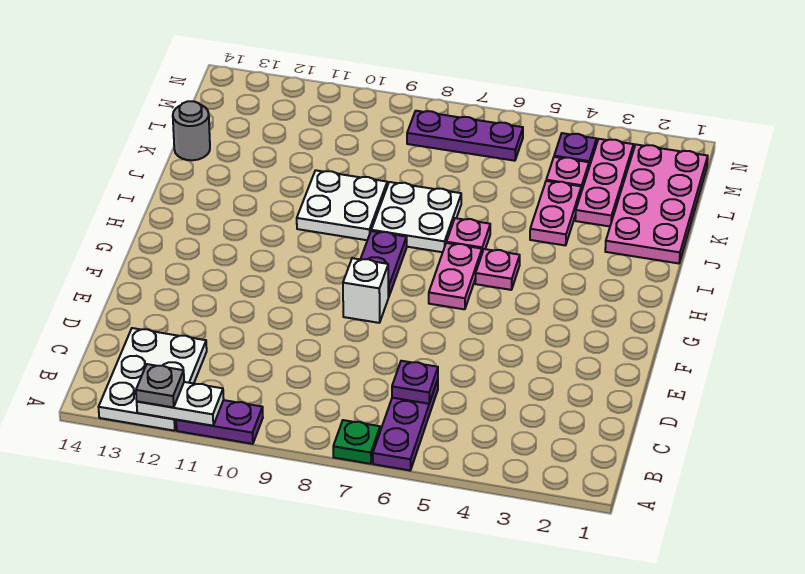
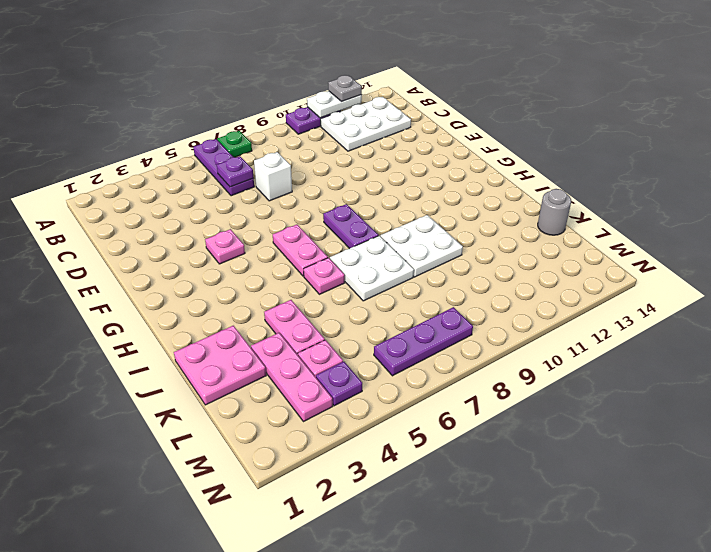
white 2x3 plate [99,328,207,431] -> white 2x3 plate turned to [321,97,411,151]
white 1x1 brick [343,258,388,323] -> white 1x1 brick moved to [254,152,292,201]
pink 1x1 plate [475,249,520,290] -> pink 1x1 plate moved to [205,229,245,264]
pink 2x4 plate [605,145,708,263] -> pink 2x2 plate [174,326,266,405]

